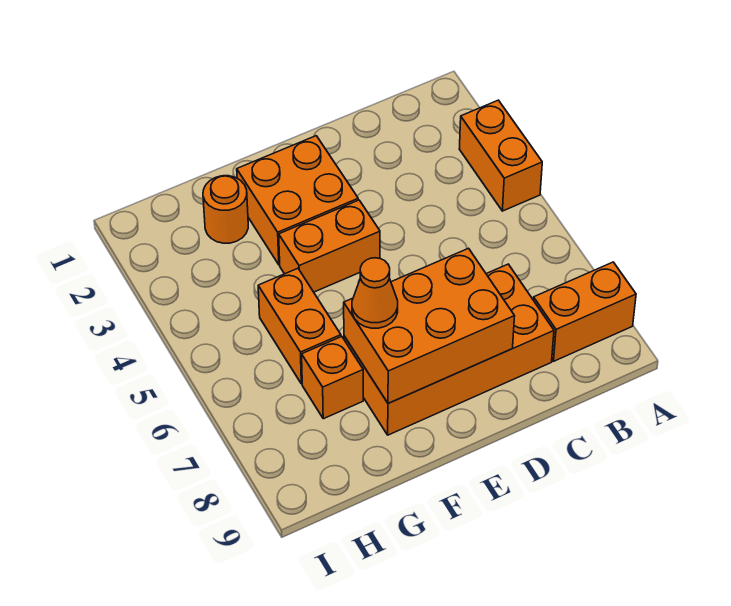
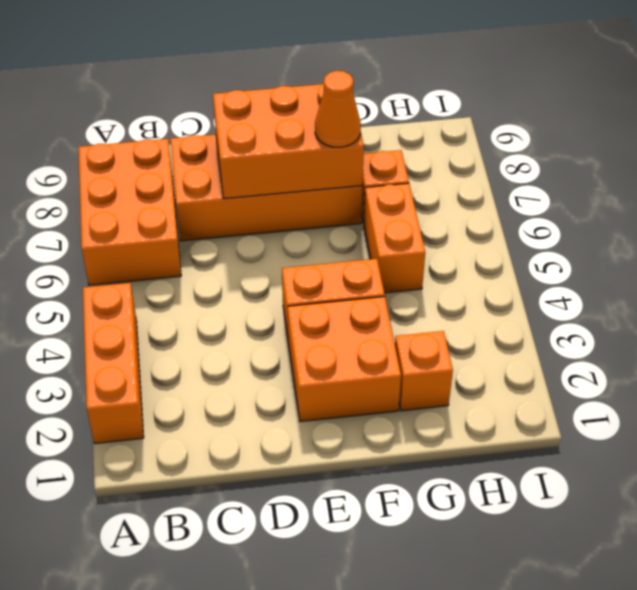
orange 1x2 brick [459,100,542,211] -> orange 1x3 brick [83,283,144,444]
orange 1x2 brick [533,262,636,361] -> orange 2x3 brick [78,139,181,285]
orange 1x1 round brick [203,176,248,243] -> orange 1x1 brick [395,331,453,411]

